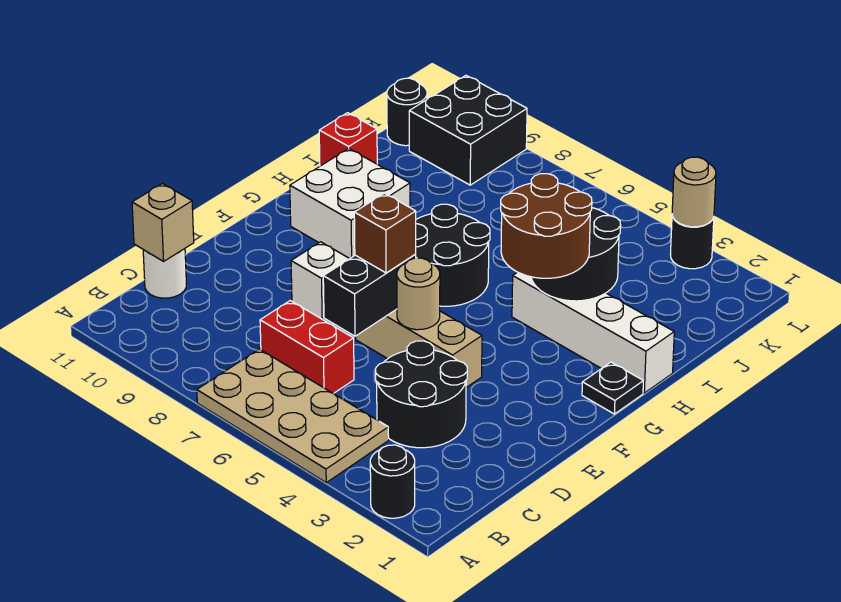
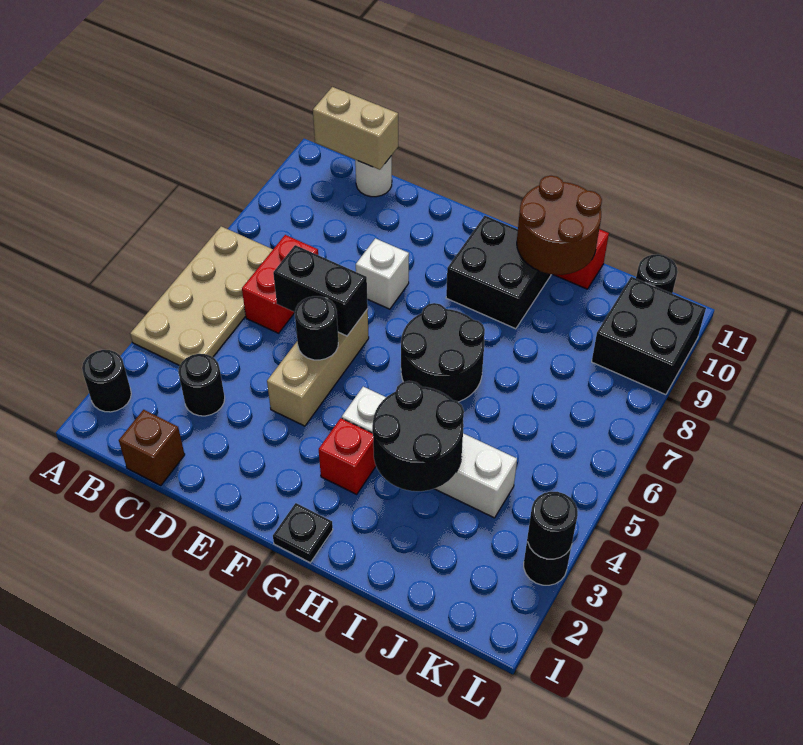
black 2x2 round brick [376,341,467,448] -> black 1x1 round brick [178,354,225,416]
tan 1x1 brick [132,184,194,261] -> tan 1x2 brick [313,87,398,170]
tan 1x1 round brick [397,258,440,330] -> black 1x1 round brick [295,296,338,360]
brown 1x1 brick [354,193,416,273] -> brown 1x1 brick moved to [119,410,185,485]
none -> red 1x1 brick [319,418,376,494]
brown 2x2 round brick [501,174,592,278] -> brown 2x2 round brick moved to [517,176,602,275]
white 2x2 brick [290,149,410,259] -> black 2x2 brick [446,216,551,329]
white 1x4 brick [512,272,674,393] -> white 1x4 brick turned to [342,387,517,518]
tan 1x1 round brick [672,157,716,227] -> black 1x1 round brick [528,492,578,559]

